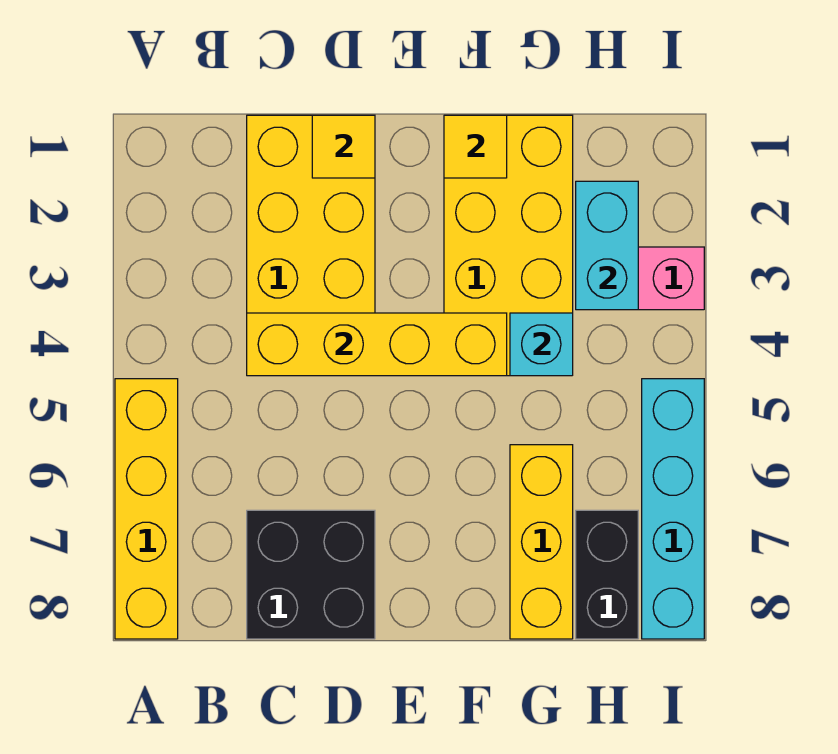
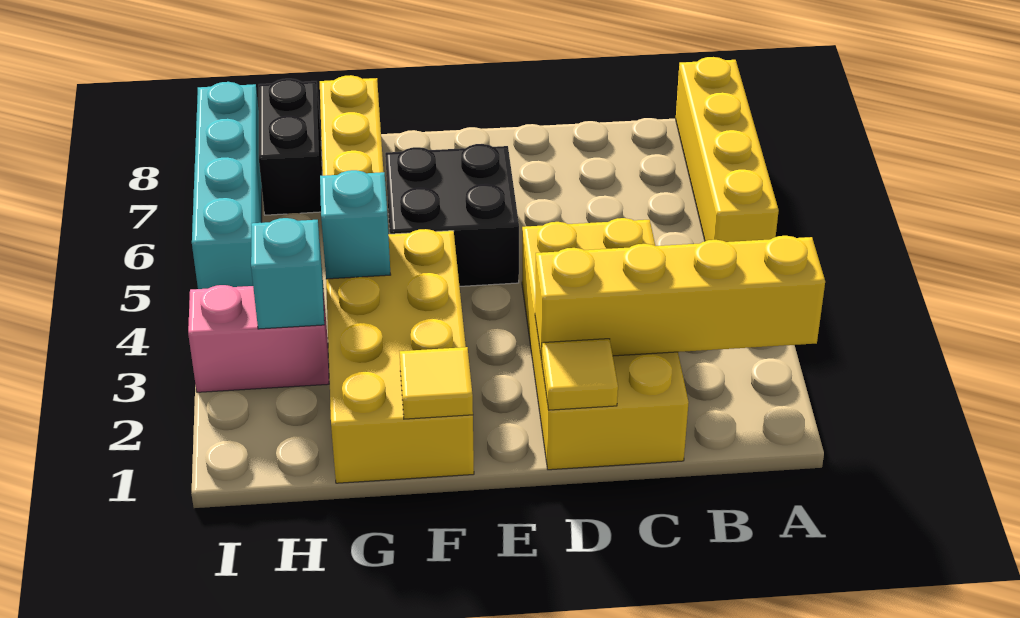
yellow 1x4 brick [247,313,507,376] -> yellow 1x4 brick moved to [535,236,825,360]
black 2x2 brick [247,510,375,639] -> black 2x2 brick moved to [385,144,519,286]
cyan 1x2 brick [576,181,638,310] -> cyan 1x1 brick [251,218,324,329]

